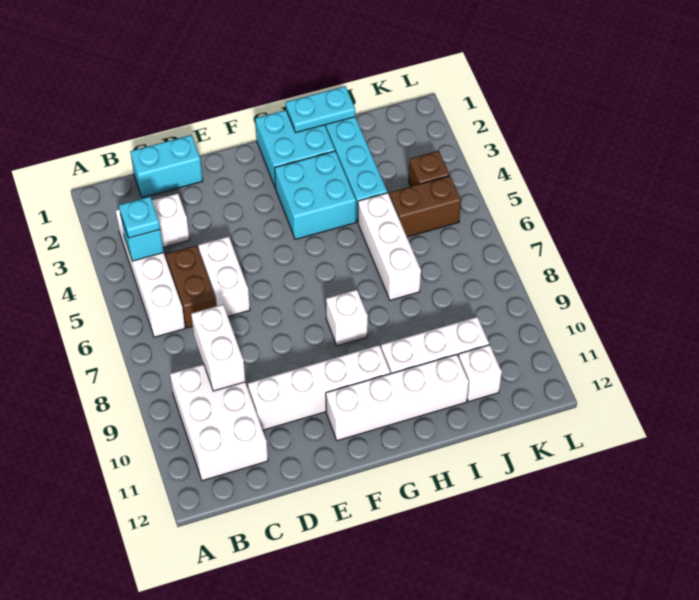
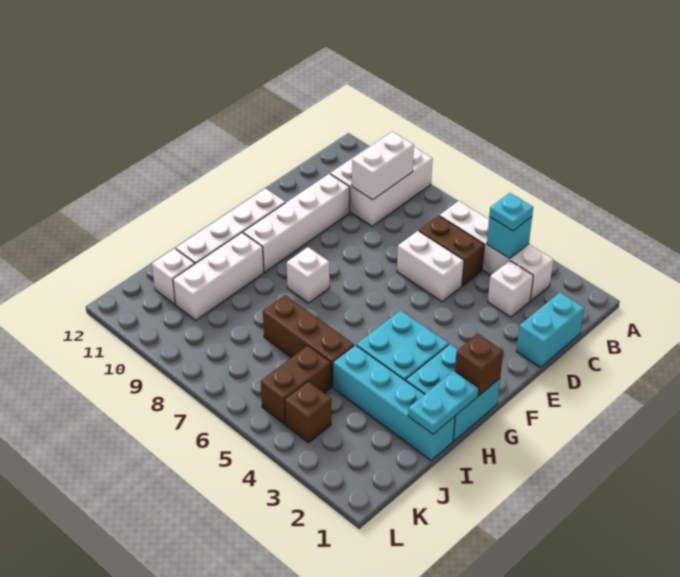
white 2x3 brick [170,364,268,481] -> white 2x3 brick turned to [330,133,433,226]
white 1x2 brick [191,305,245,391] -> white 1x2 brick turned to [352,132,414,200]
none -> brown 1x1 brick [455,334,503,395]
white 1x3 brick [358,193,421,300] -> brown 1x3 brick [263,295,354,387]

